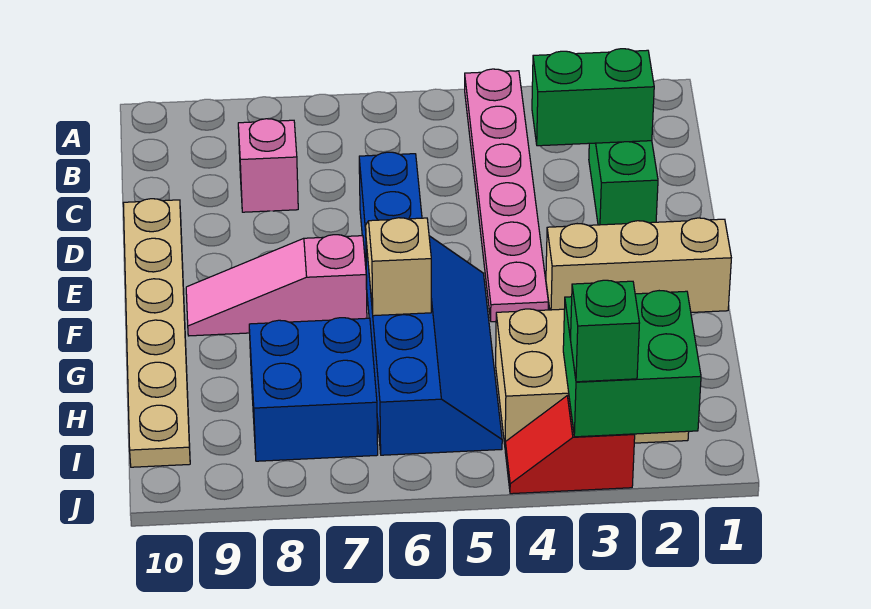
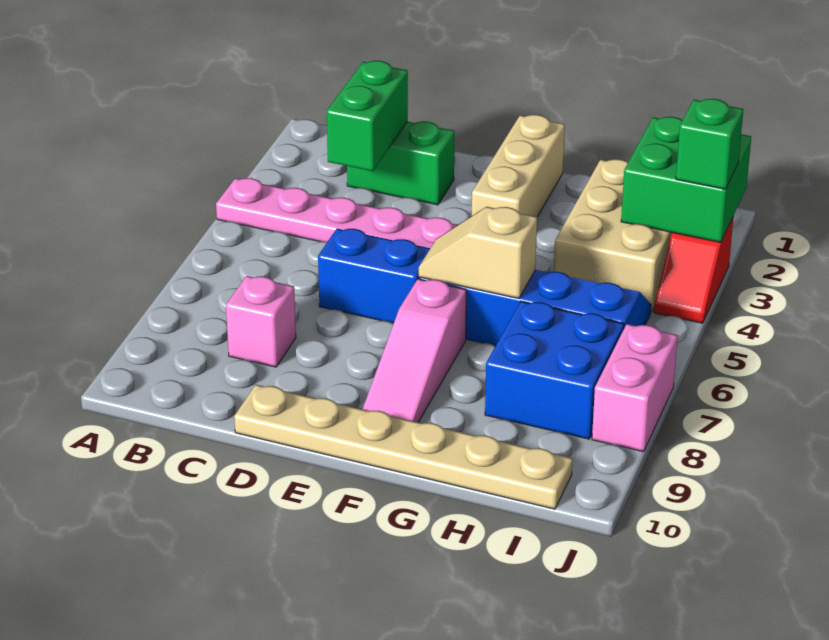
none -> pink 1x2 brick [592,324,678,452]

